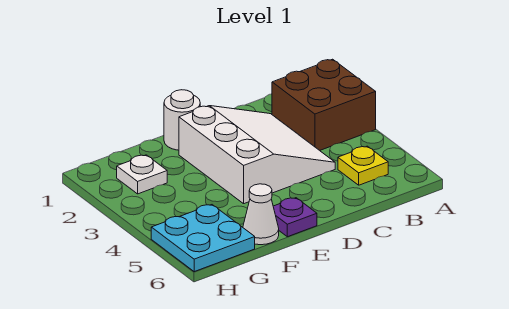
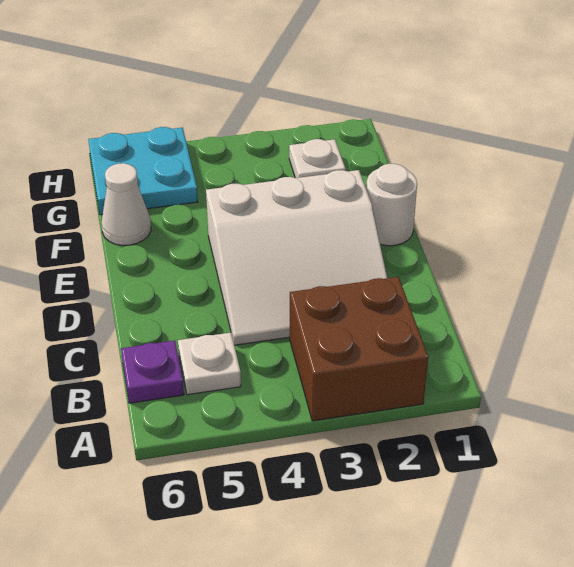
yellow 1x1 plate [338,146,388,185] -> white 1x1 plate [178,333,241,395]
purple 1x1 plate [273,198,317,237] -> purple 1x1 plate moved to [121,341,184,403]

